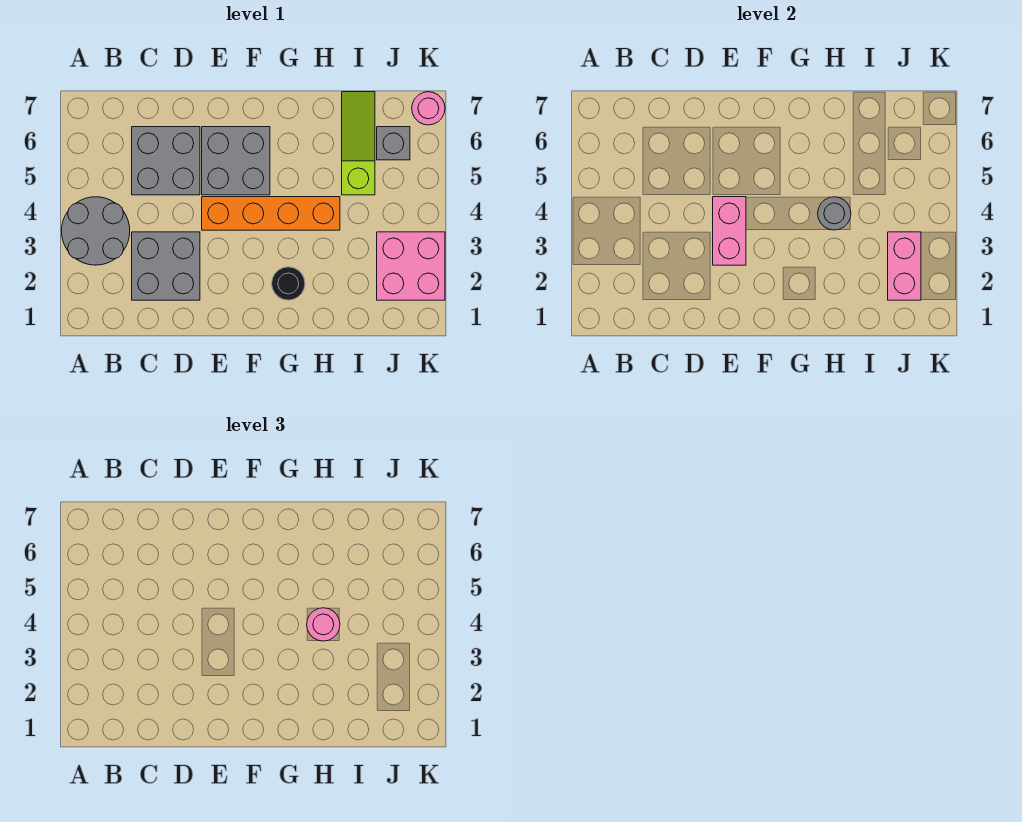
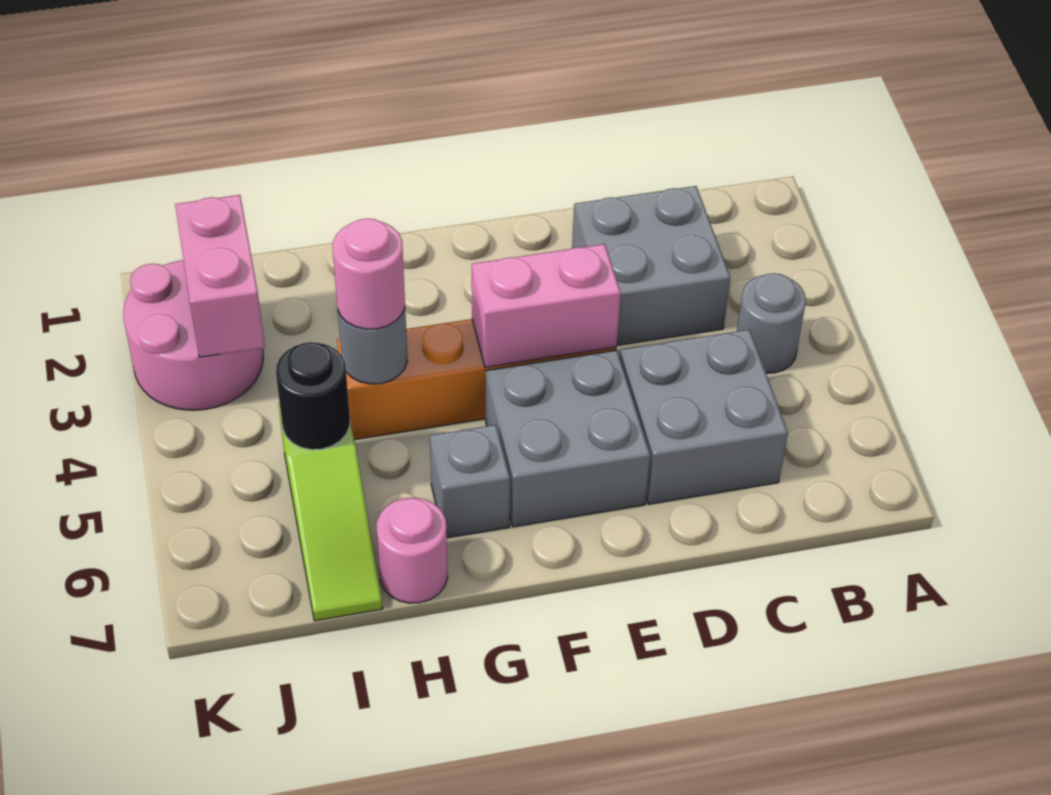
grey 2x2 round brick [61,197,130,265] -> grey 1x1 round brick [737,273,806,373]
pink 1x2 brick [713,197,746,265] -> pink 1x2 brick turned to [472,244,621,367]
black 1x1 round brick [272,267,305,300] -> black 1x1 round brick moved to [276,342,350,450]
pink 2x2 brick [377,232,445,300] -> pink 2x2 round brick [123,260,263,410]
grey 1x1 brick [377,127,410,160] -> grey 1x1 brick moved to [430,425,510,538]
pink 1x1 round brick [412,92,445,125] -> pink 1x1 round brick moved to [377,498,448,603]

